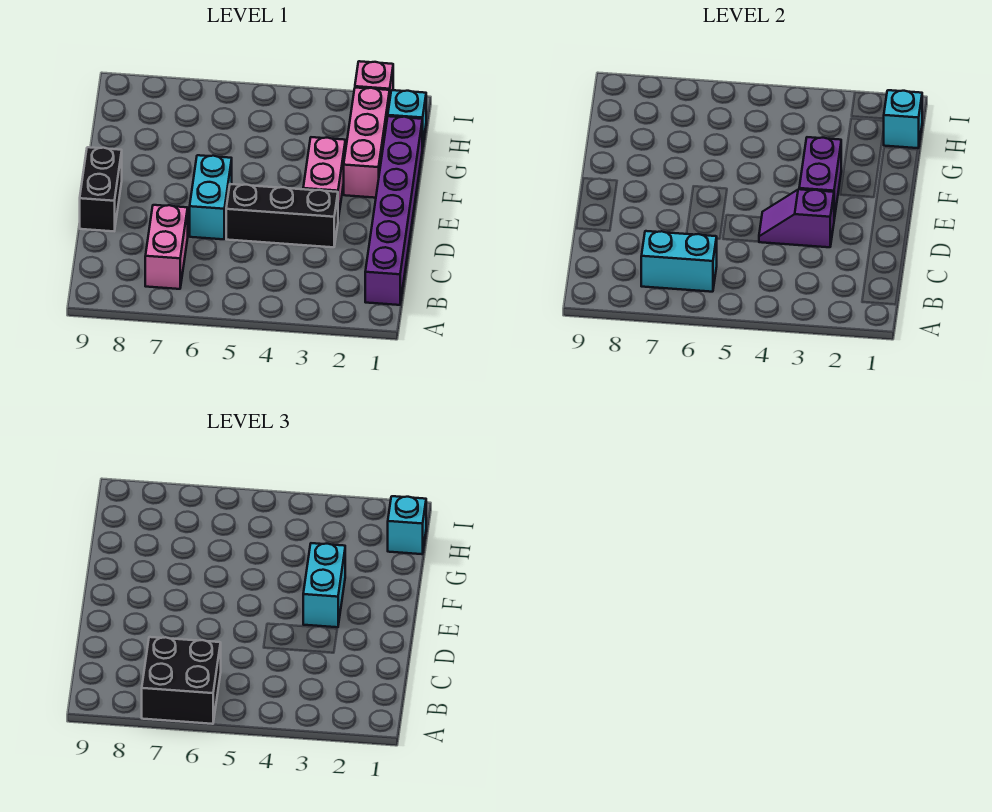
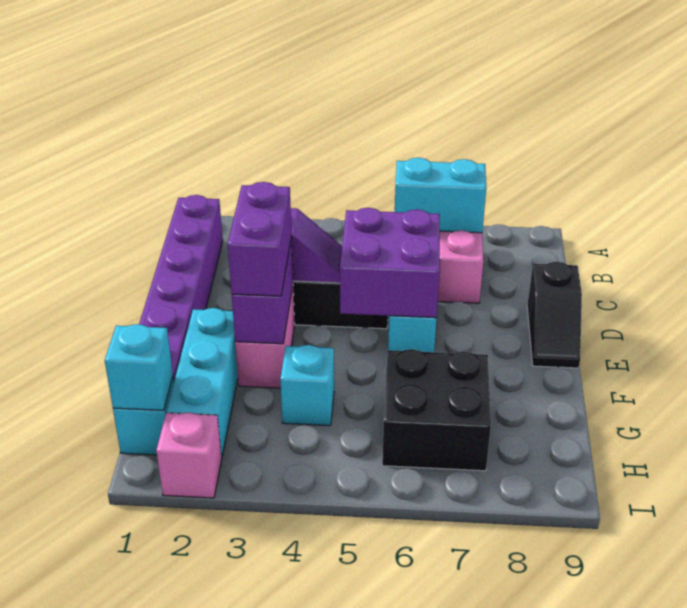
black 2x2 brick [142,637,221,724] -> black 2x2 brick moved to [382,349,491,471]
none -> purple 2x2 brick [340,208,440,318]
black 1x2 brick [80,147,122,231] -> black 1x2 slope [527,262,582,368]
cyan 1x2 brick [303,543,345,627] -> purple 1x2 brick [228,182,291,296]
pink 1x3 brick [344,88,390,198] -> cyan 1x3 brick [167,308,238,458]
cyan 1x1 brick [388,496,426,554] -> cyan 1x1 brick moved to [280,345,334,426]

